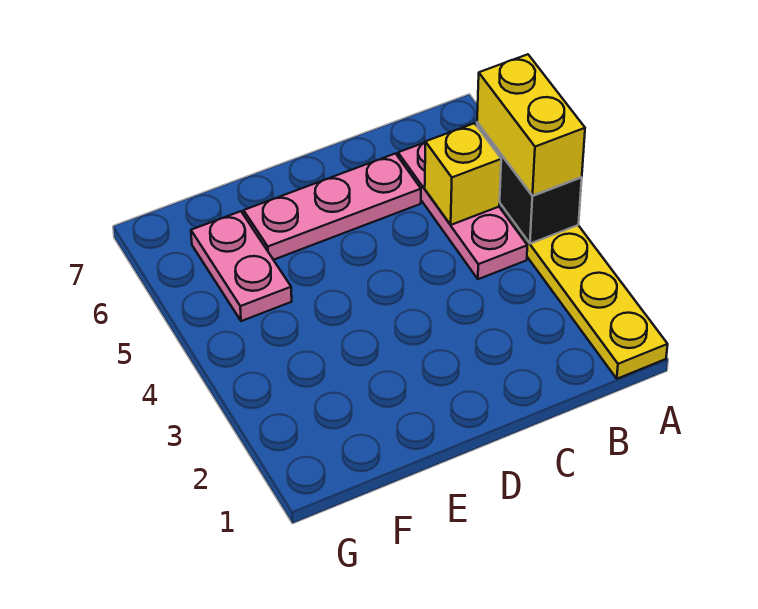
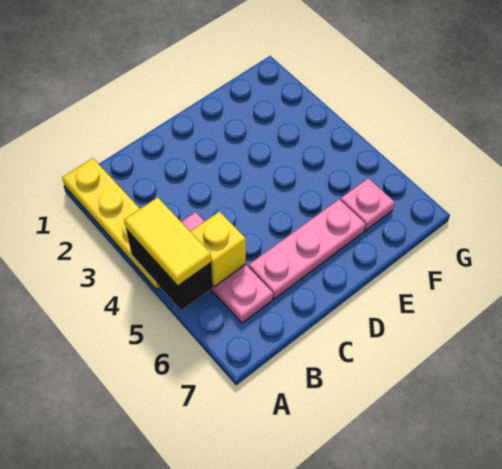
yellow 1x2 brick [477,54,585,195] -> yellow 1x2 tile [124,197,211,286]
pink 1x2 plate [191,211,292,321] -> pink 1x1 plate [341,178,395,231]

